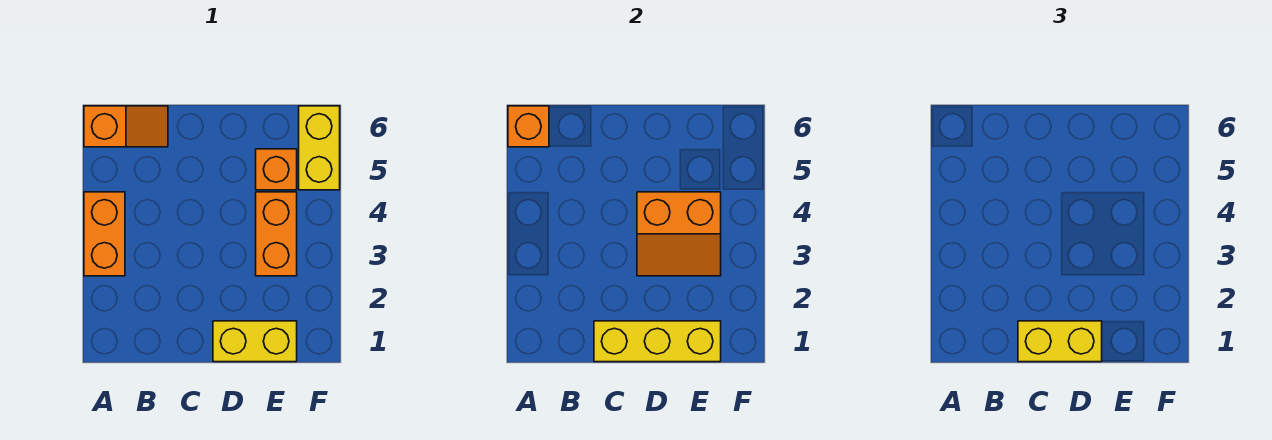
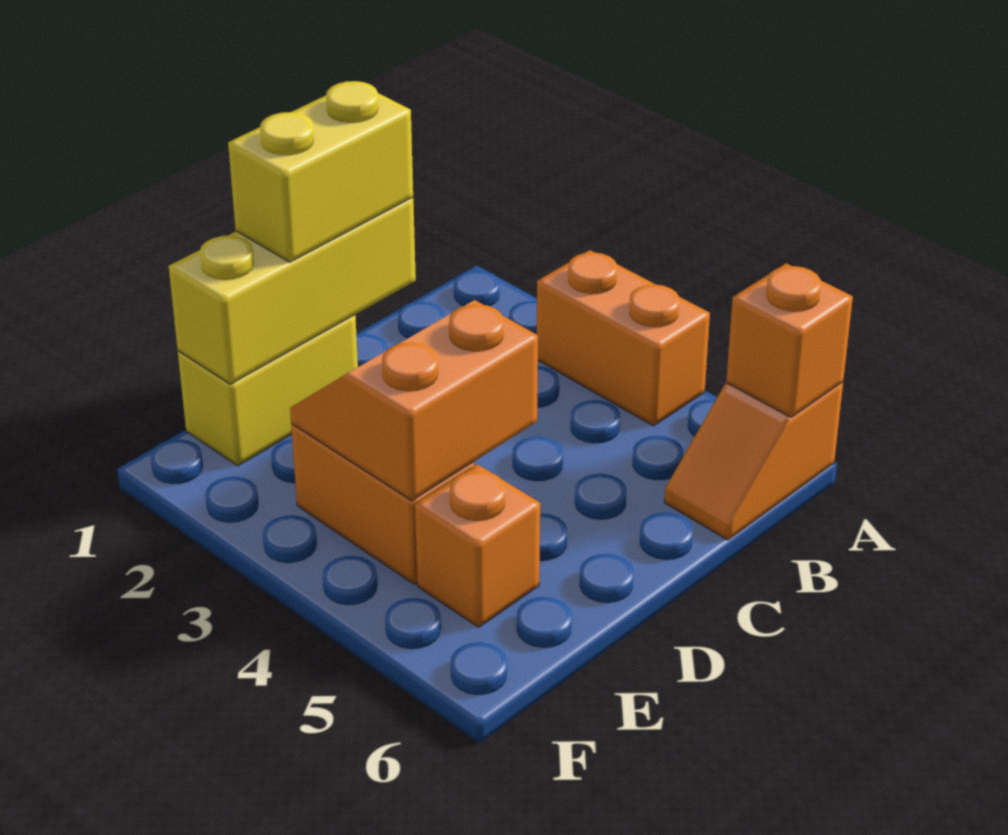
yellow 1x2 brick [299,106,340,190] -> none

